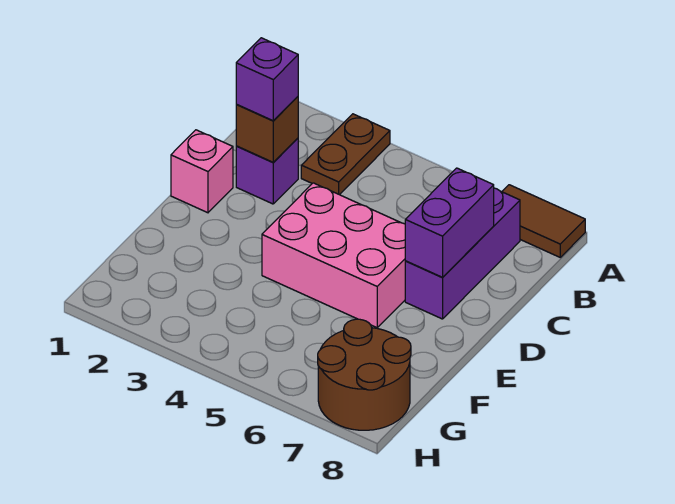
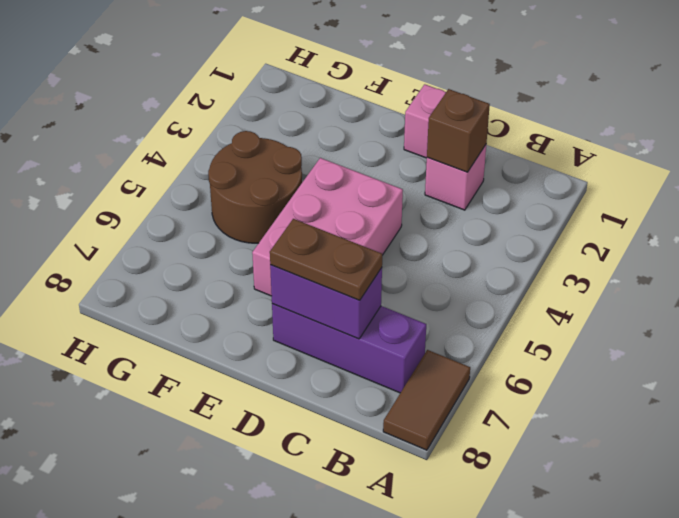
brown 1x2 plate [301,114,390,195] -> brown 1x2 plate moved to [270,219,382,300]
purple 1x1 brick [236,138,298,204] -> pink 1x1 brick [425,145,486,210]
purple 1x1 brick [236,38,298,121] -> none
brown 2x2 round brick [318,319,411,430] -> brown 2x2 round brick moved to [208,131,302,243]

